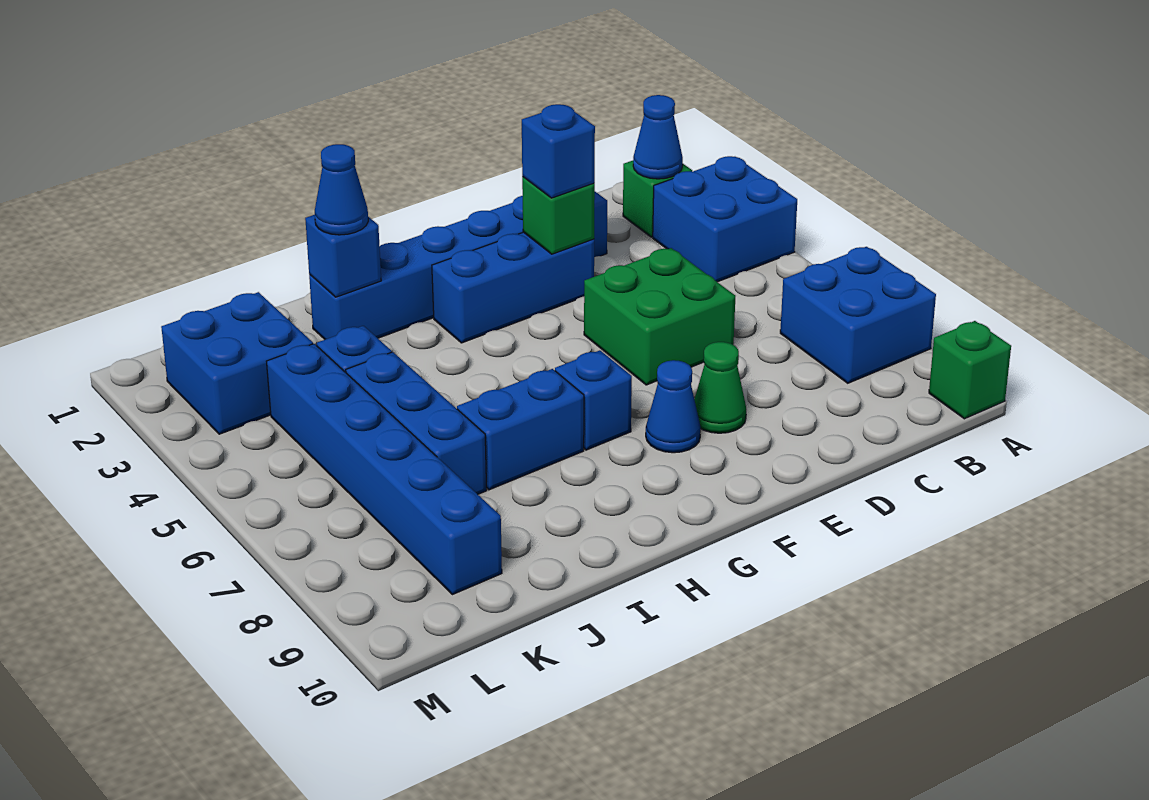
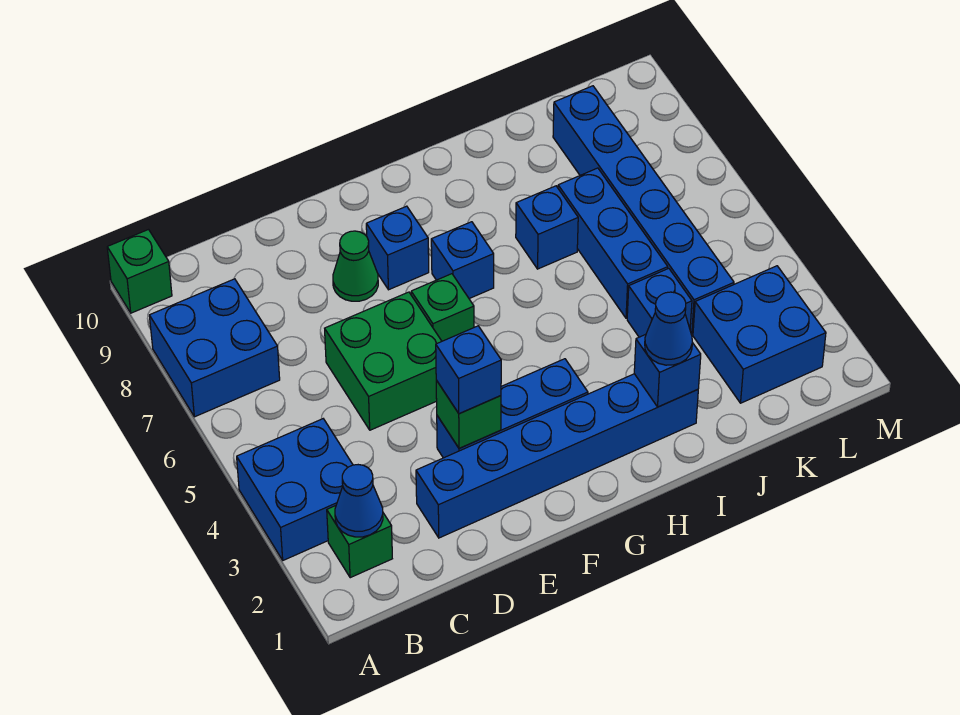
none -> green 1x1 brick [411,274,474,341]
blue 1x1 cone [646,360,701,453] -> blue 1x1 brick [366,206,429,290]
blue 1x2 brick [457,369,584,490] -> blue 1x1 brick [516,186,578,269]

